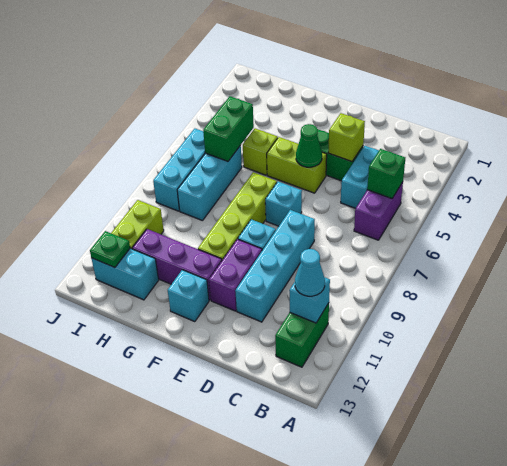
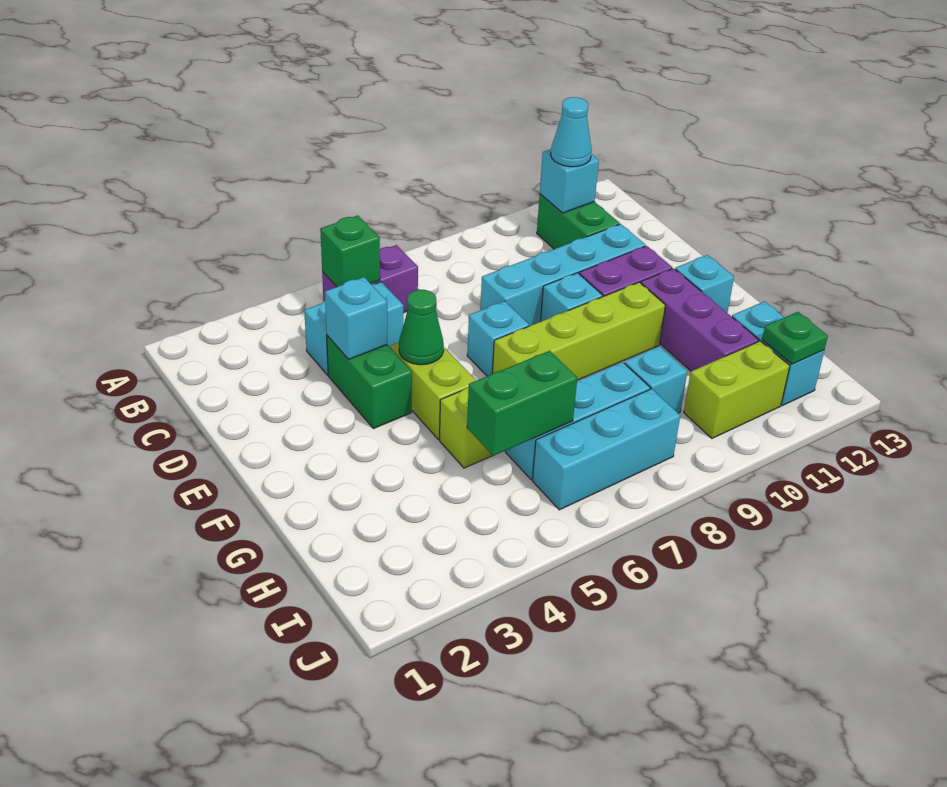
green 1x2 brick [275,303,329,367] -> green 1x2 brick turned to [537,194,620,249]
lime 1x1 brick [328,113,365,162] -> cyan 1x1 brick [325,277,387,359]
none -> cyan 1x1 brick [624,346,687,413]

